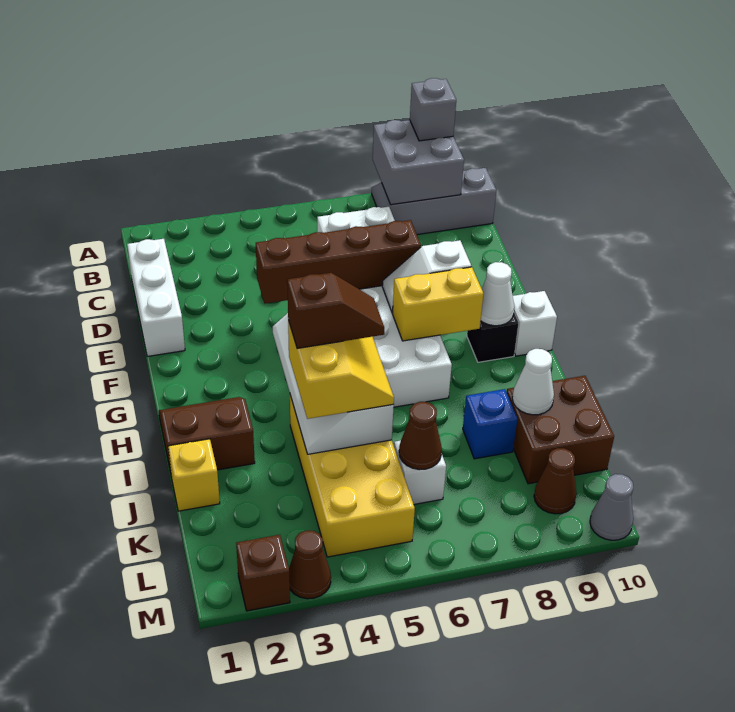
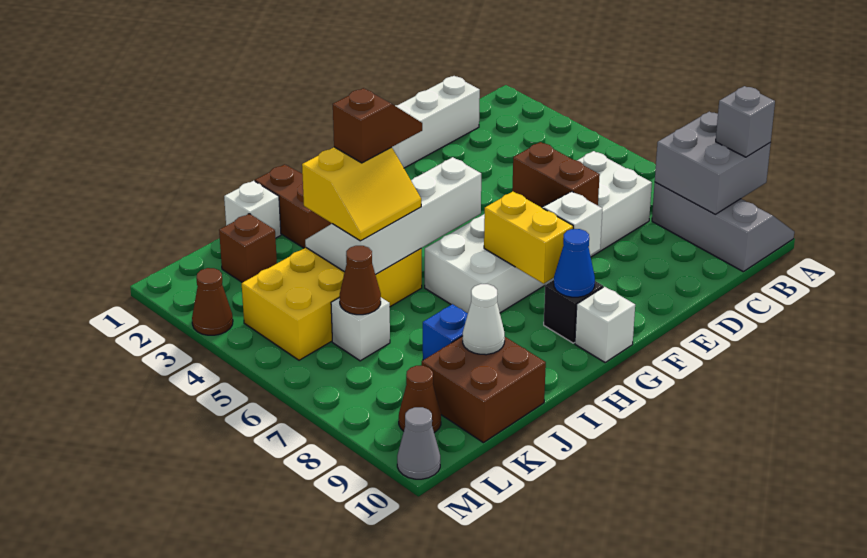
brown 1x4 brick [256,220,421,304] -> brown 1x2 brick [512,142,600,207]
white 1x1 cone [481,262,514,326] -> blue 1x1 cone [554,229,595,297]
brown 1x2 slope [287,273,384,348] -> brown 1x2 slope turned to [333,88,422,163]
yellow 1x1 brick [168,439,220,511] -> white 1x1 brick [224,181,281,238]
brown 1x1 brick [236,535,290,611] -> brown 1x1 brick moved to [219,214,277,283]

